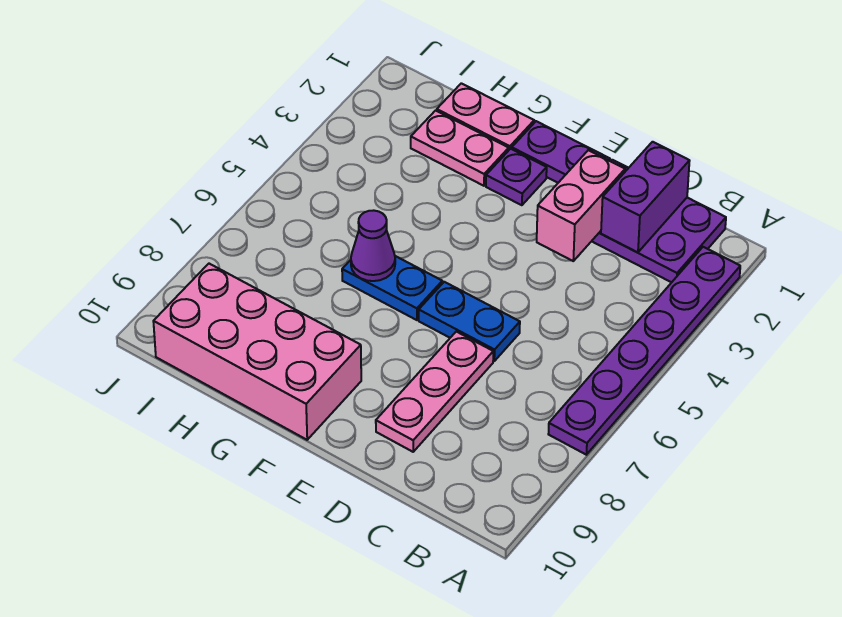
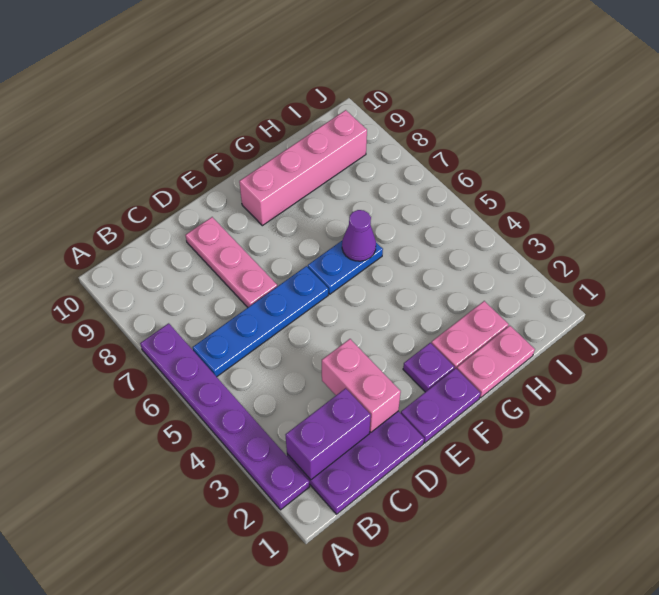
purple 1x2 brick [601,142,689,253] -> purple 1x2 brick turned to [286,388,371,480]
blue 1x2 plate [419,282,520,361] -> blue 1x4 plate [193,266,328,377]
pink 2x4 brick [153,264,361,440] -> pink 1x4 brick [239,110,367,226]

